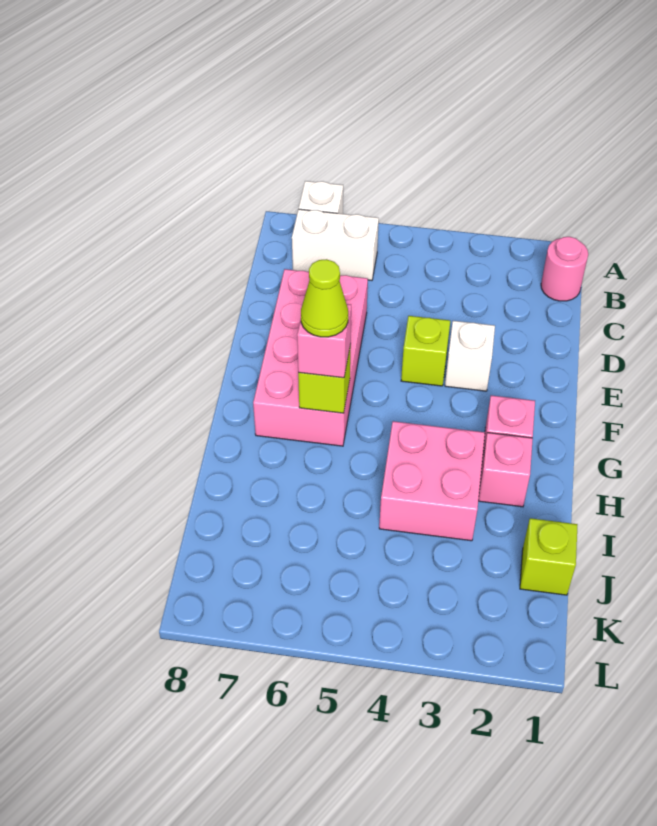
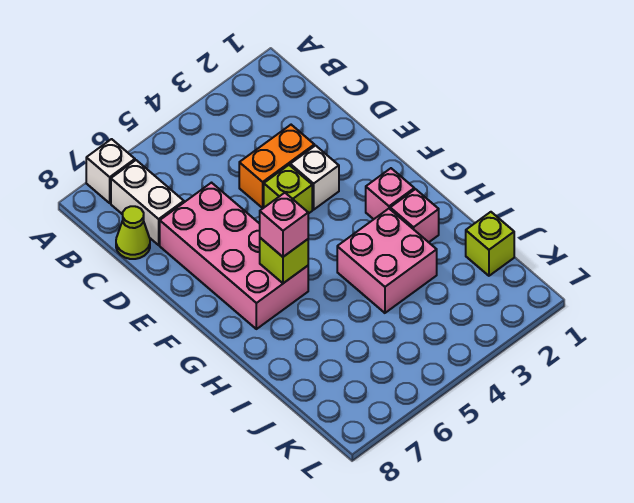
pink 1x1 round brick [541,237,588,301] -> none
white 1x2 brick [292,209,379,280] -> white 1x2 brick turned to [111,160,184,245]
none -> orange 1x2 brick [239,125,314,208]
lime 1x1 cone [301,259,348,337] -> lime 1x1 cone moved to [116,206,150,259]

